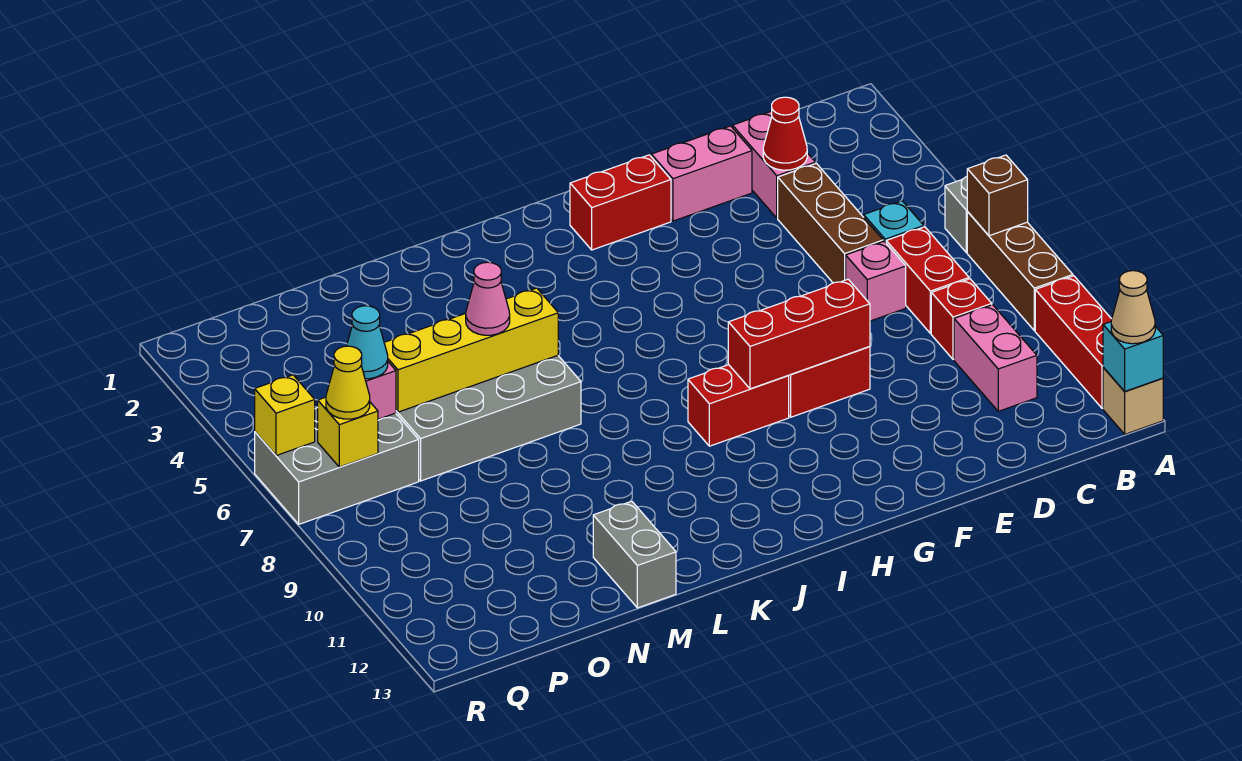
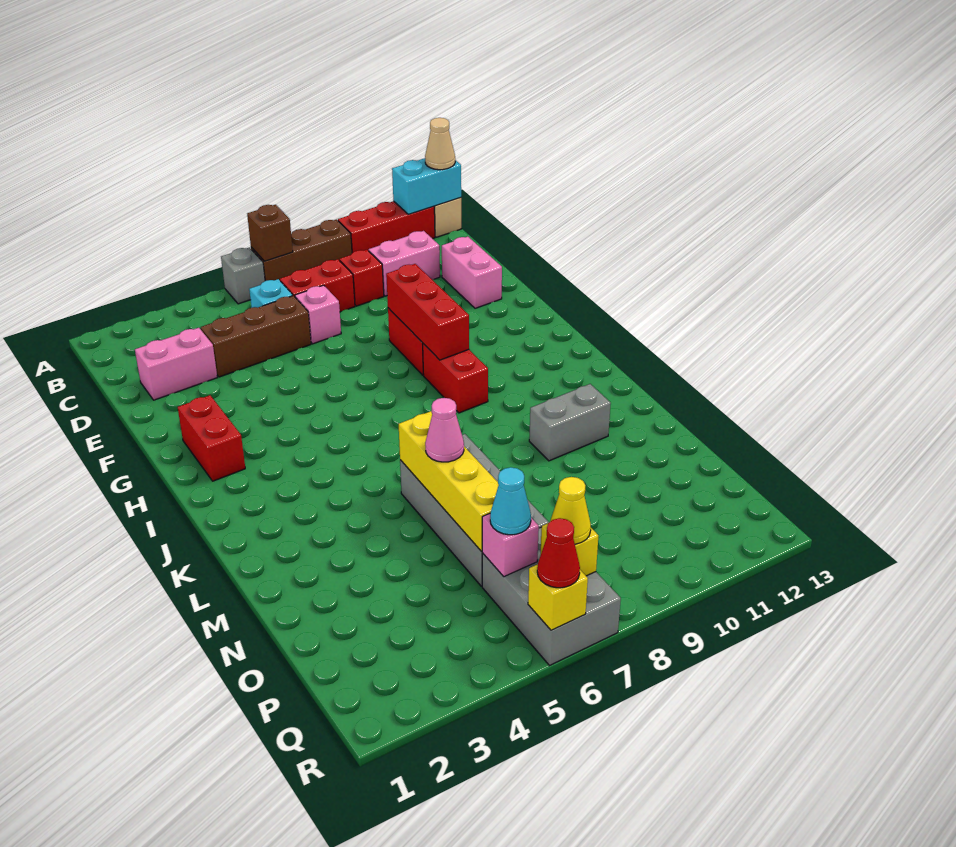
cyan 1x1 brick [1103,322,1163,391] -> cyan 1x2 brick [392,158,461,214]
red 1x1 cone [763,97,807,170] -> red 1x1 cone moved to [537,518,580,588]
pink 1x2 brick [651,126,752,221] -> pink 1x2 brick moved to [442,237,502,308]
grey 1x2 brick [593,501,676,608] -> grey 1x2 brick moved to [529,384,611,461]

